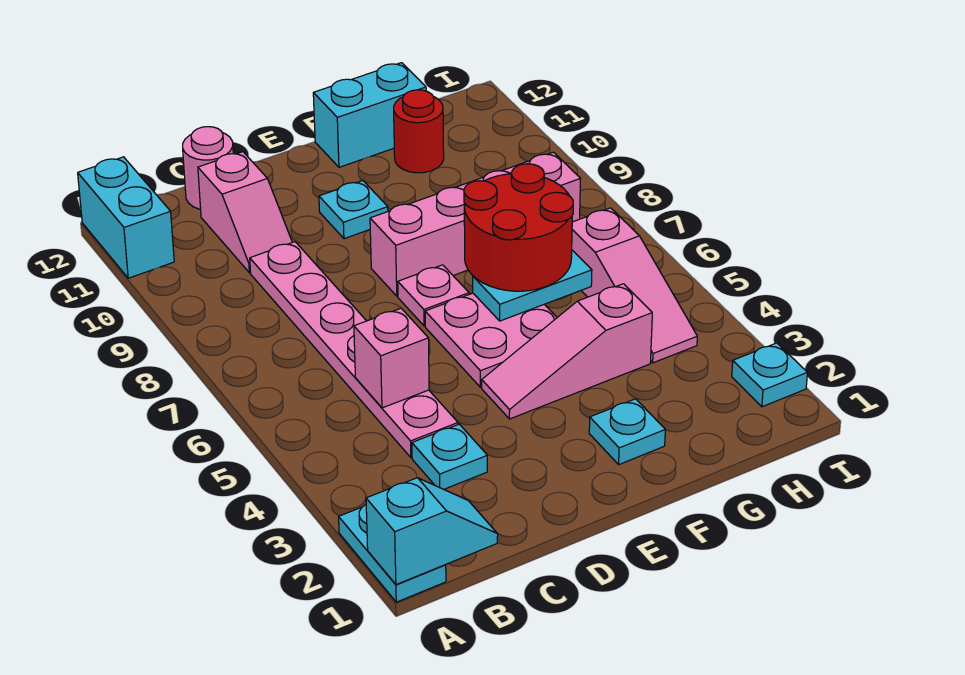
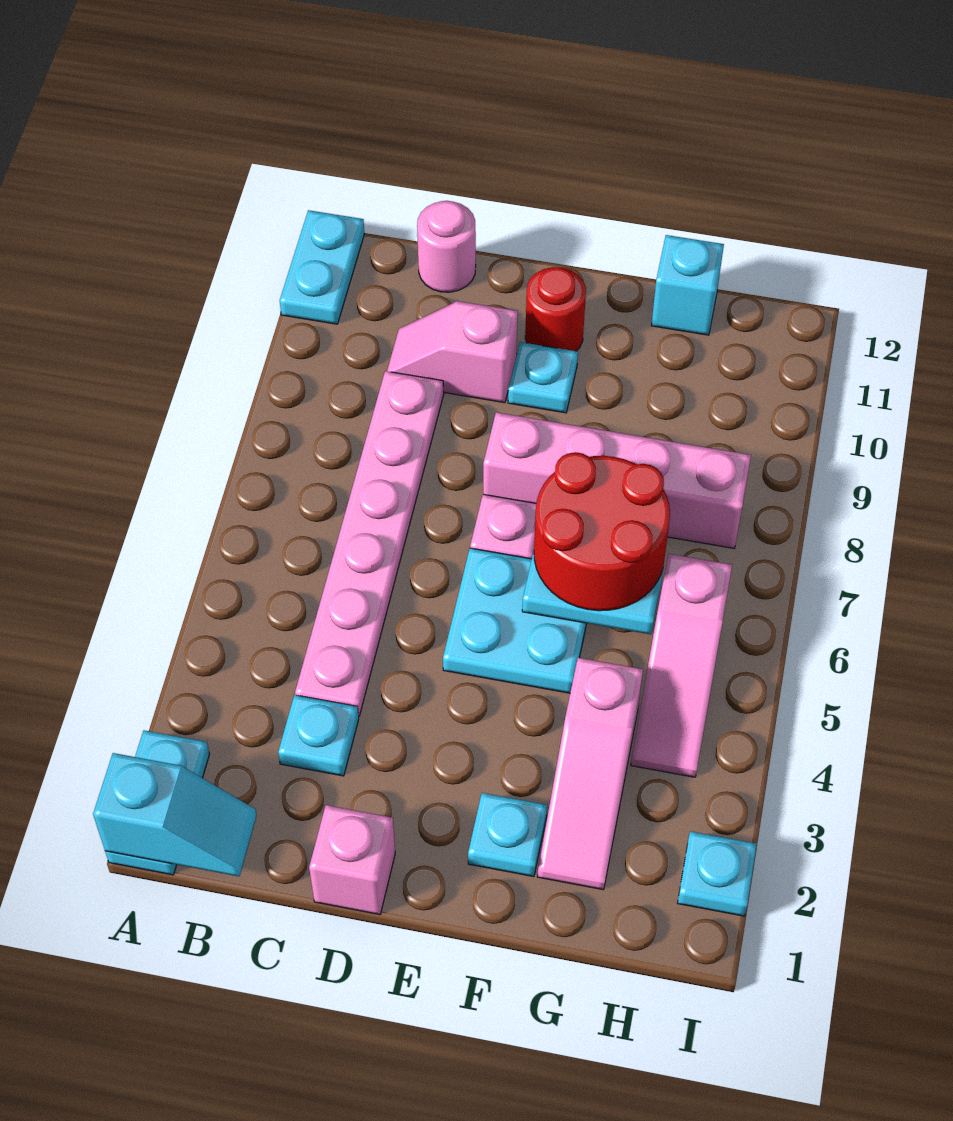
cyan 1x2 brick [78,157,174,278] -> cyan 1x2 plate [280,210,364,324]
pink 1x1 brick [354,308,429,408] -> pink 1x1 brick moved to [309,805,395,915]
pink 1x2 slope [198,152,292,273] -> pink 1x2 slope turned to [387,301,518,403]
pink 1x3 slope [482,284,652,419] -> pink 1x3 slope turned to [537,658,643,890]
pink 2x2 plate [425,293,557,387] -> cyan 2x2 plate [443,548,587,693]
cyan 1x2 brick [313,63,426,167] -> cyan 1x1 brick [651,235,724,335]
red 1x1 round brick [394,90,444,173] -> red 1x1 round brick moved to [525,267,586,351]

